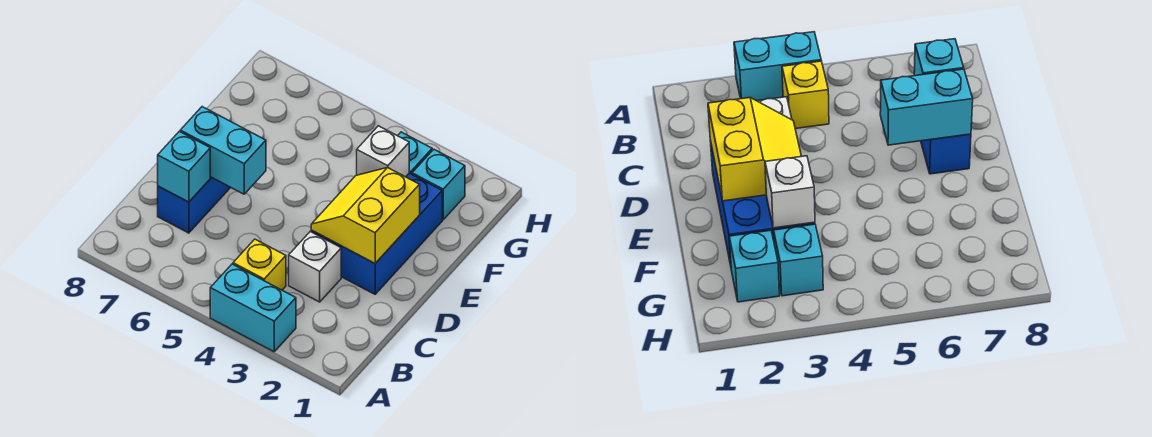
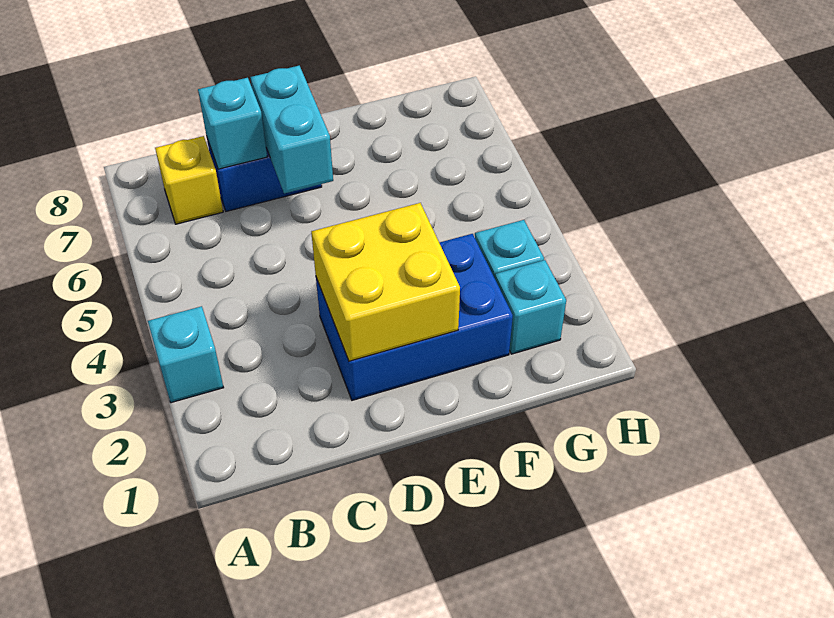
cyan 1x2 brick [210,264,296,352] -> cyan 1x1 brick [148,306,224,403]
yellow 1x1 brick [233,239,286,290] -> yellow 1x1 brick moved to [155,136,223,224]
white 1x1 brick [289,232,341,302] -> none
yellow 2x2 slope [311,168,420,263] -> yellow 2x2 brick [311,203,460,361]
white 1x1 brick [357,126,409,177] -> none

